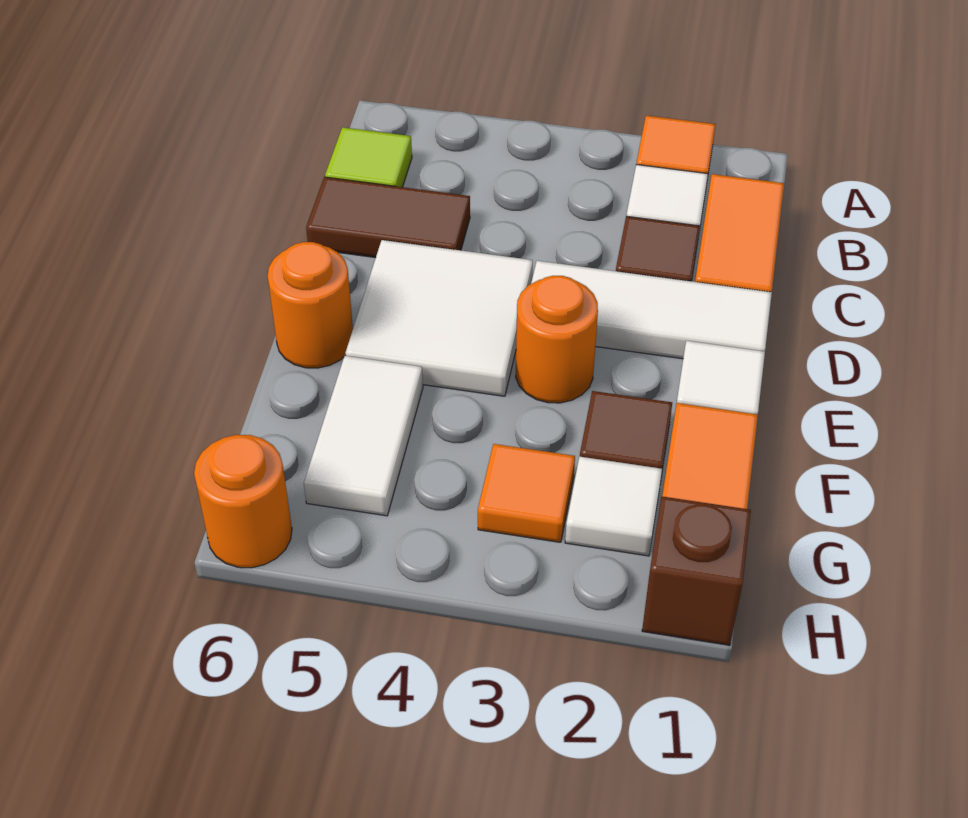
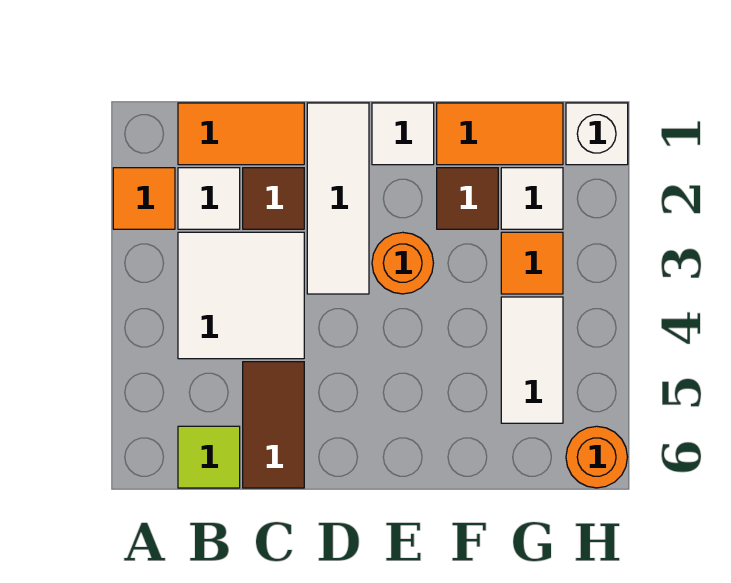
white 2x2 tile [345,240,533,396] -> white 2x2 tile moved to [178,232,304,359]
orange 1x1 round brick [268,242,353,368] -> none
white 1x2 tile [304,355,423,516] -> white 1x2 tile turned to [501,297,563,423]
brown 1x1 brick [642,497,751,645] -> white 1x1 brick [566,103,628,165]

